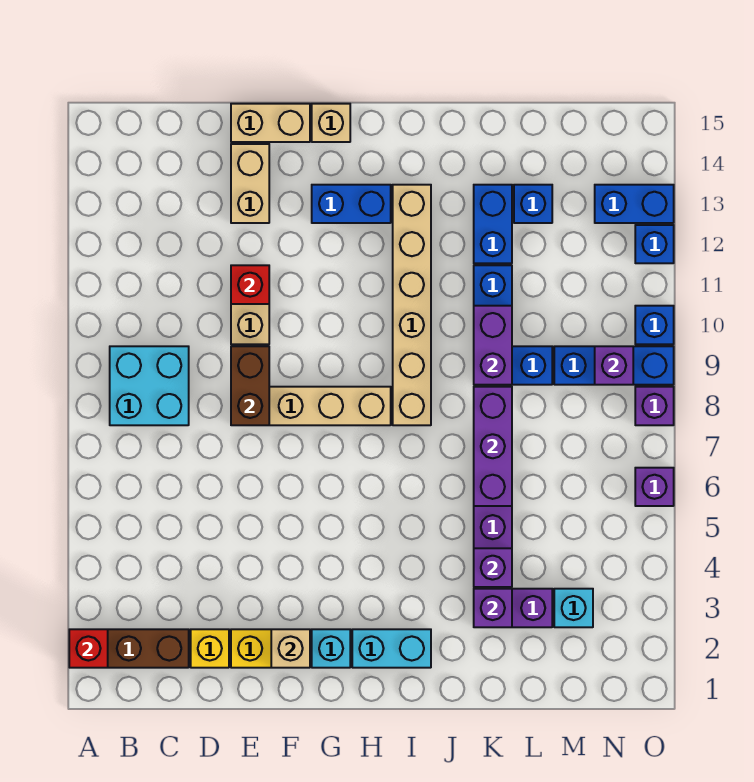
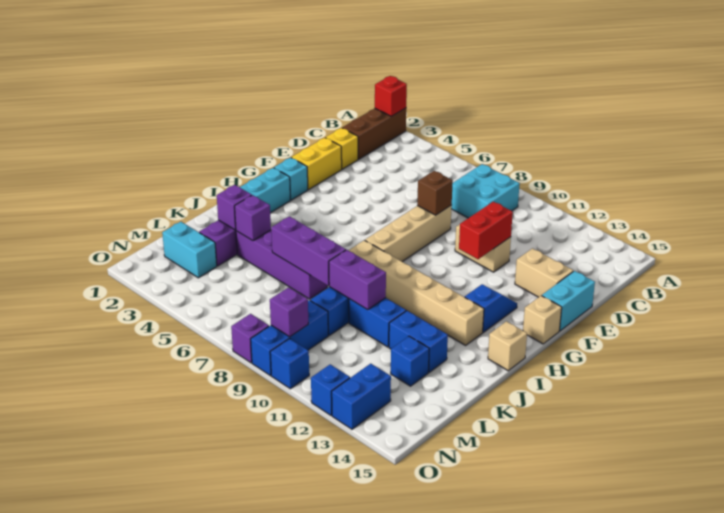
brown 1x2 brick [231,346,269,425] -> brown 1x1 brick [417,171,453,215]
red 1x1 brick [231,265,269,304] -> red 1x2 brick [459,202,513,259]
tan 1x2 brick [231,104,310,142] -> cyan 1x2 brick [542,271,595,331]
tan 1x1 brick [271,629,310,668] -> tan 1x1 brick moved to [488,321,527,371]
blue 1x2 brick [312,185,391,223] -> blue 1x2 slope [465,284,517,332]
cyan 1x1 brick [554,589,593,627] -> cyan 1x2 brick [162,222,217,278]
purple 1x1 brick [635,468,674,506] -> none

